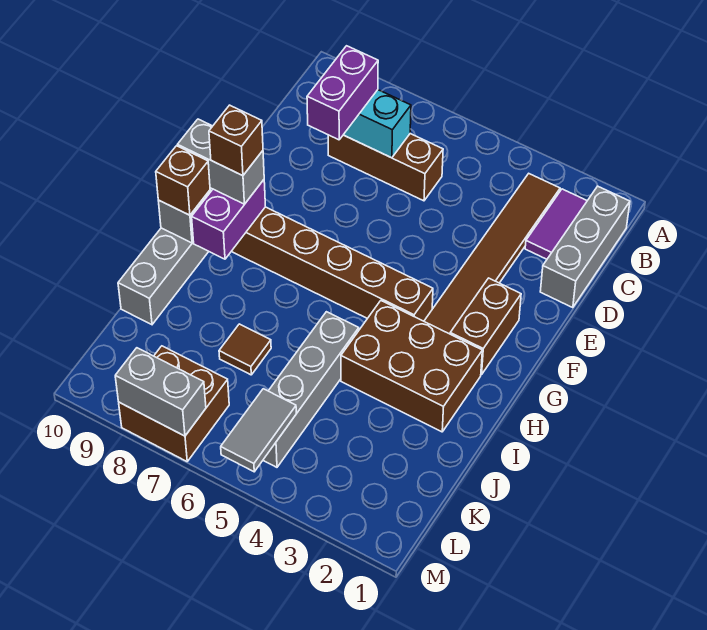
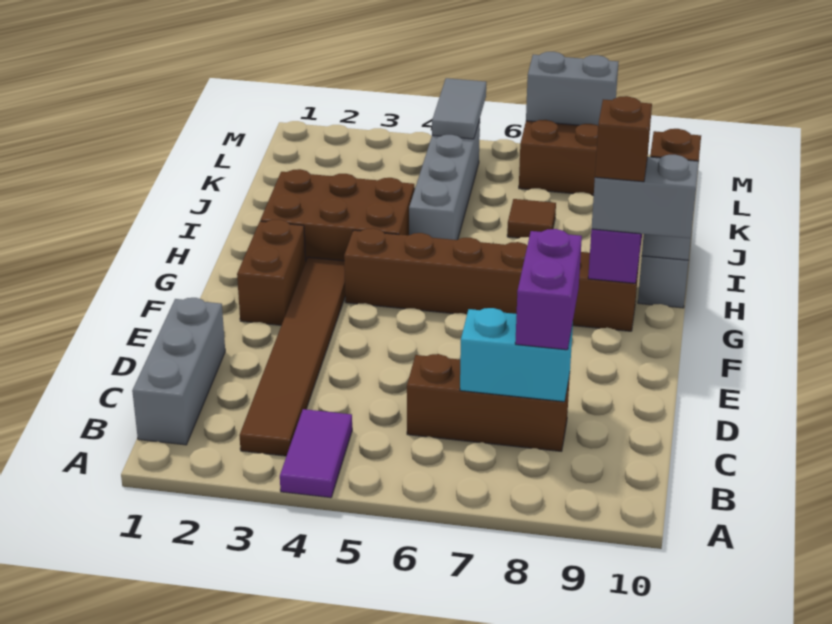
purple 1x2 tile [525,189,587,259] -> purple 1x2 tile moved to [280,409,352,498]

